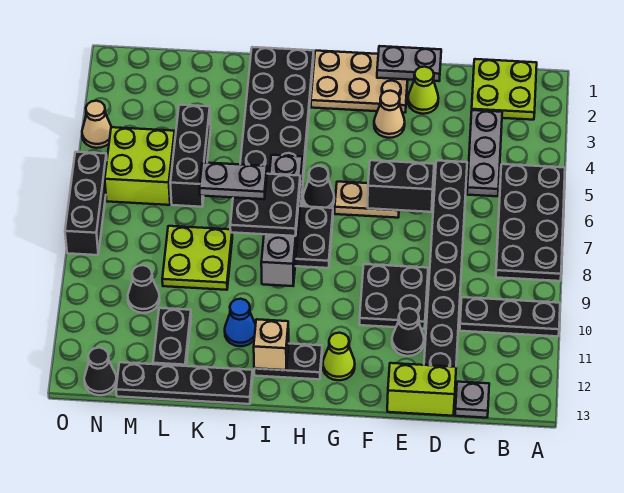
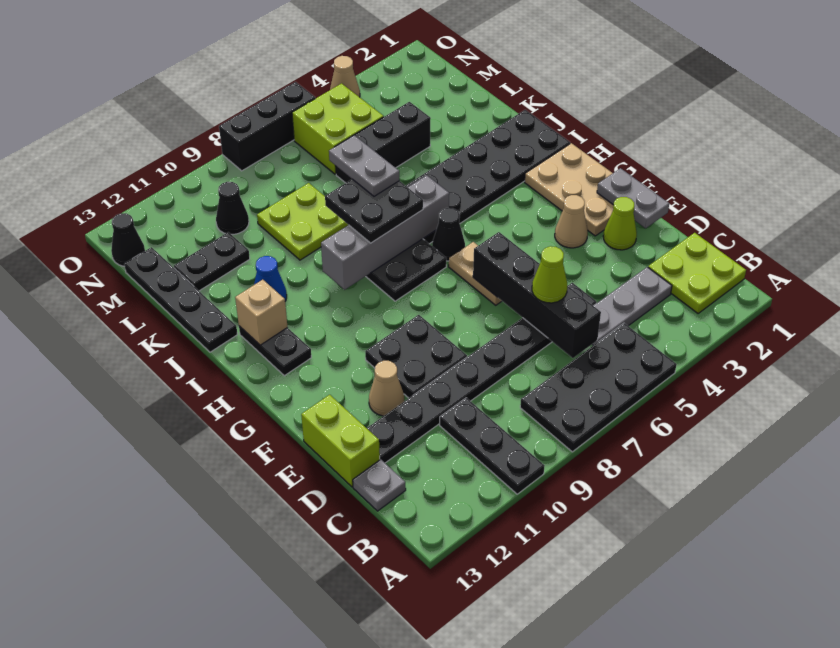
black 1x2 brick [368,160,434,212] -> black 1x4 brick [473,232,601,358]
black 1x1 cone [392,308,424,356] -> tan 1x1 cone [369,361,404,416]
lime 1x1 cone [323,333,355,380] -> lime 1x1 cone moved to [532,246,567,303]

